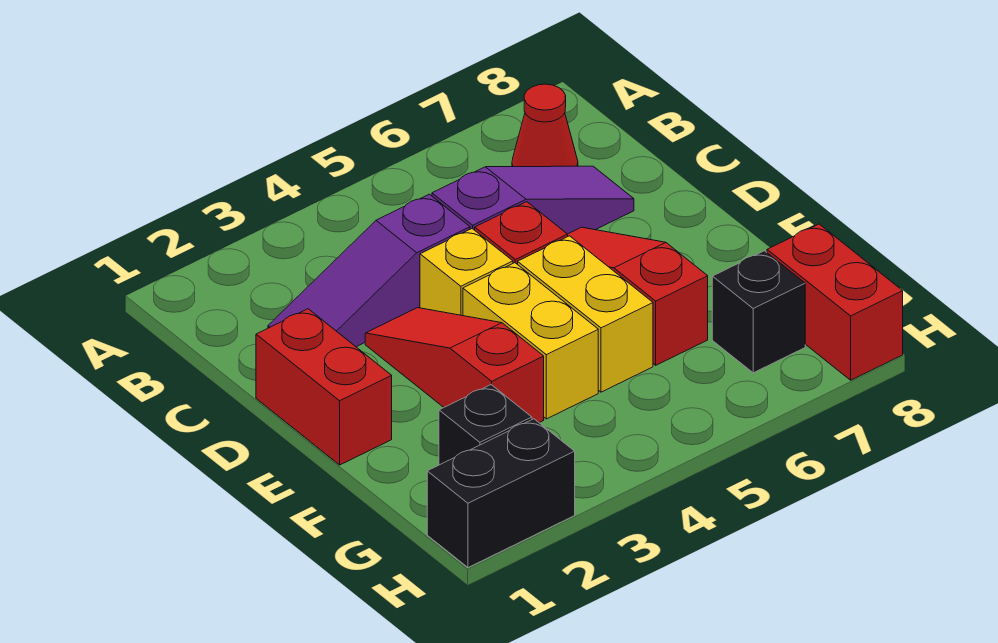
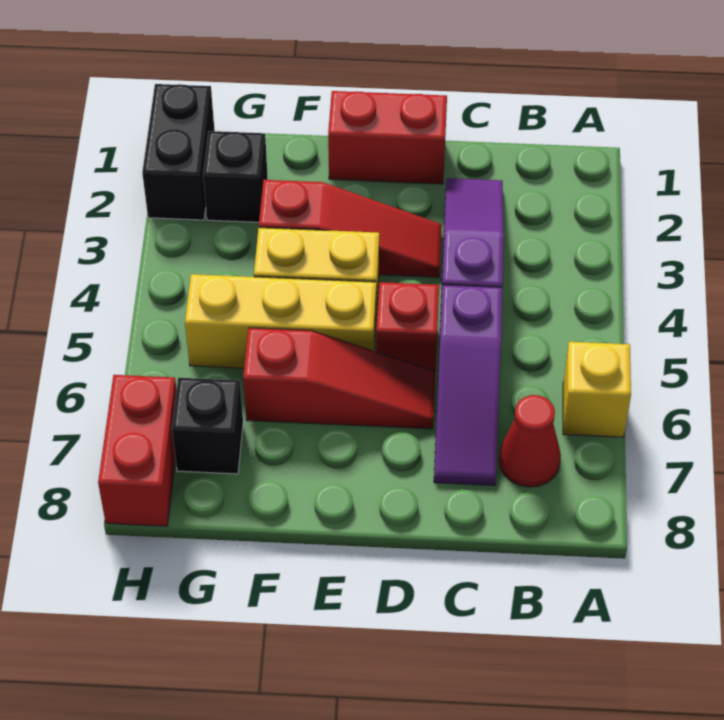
yellow 1x1 brick [420,229,513,316] -> yellow 1x1 brick moved to [563,342,631,437]
yellow 1x2 brick [518,236,653,392] -> yellow 1x3 brick [185,274,376,368]
red 1x2 brick [767,224,903,380] -> red 1x2 brick turned to [98,375,177,526]

